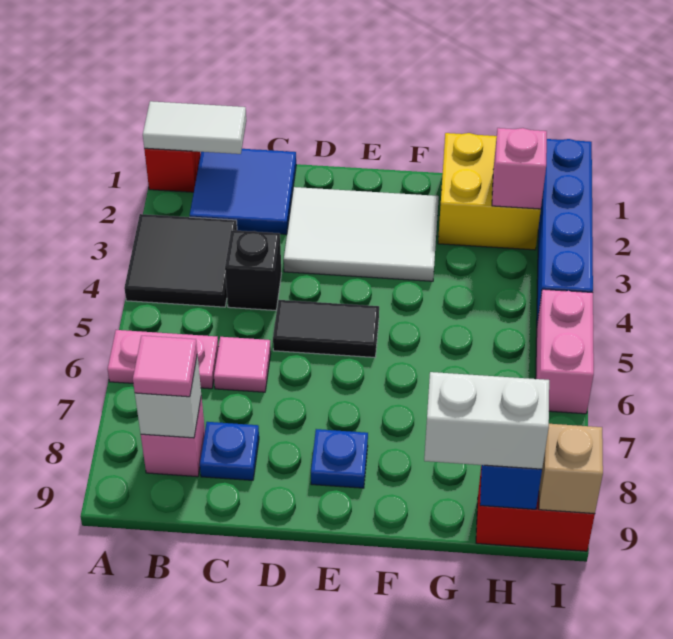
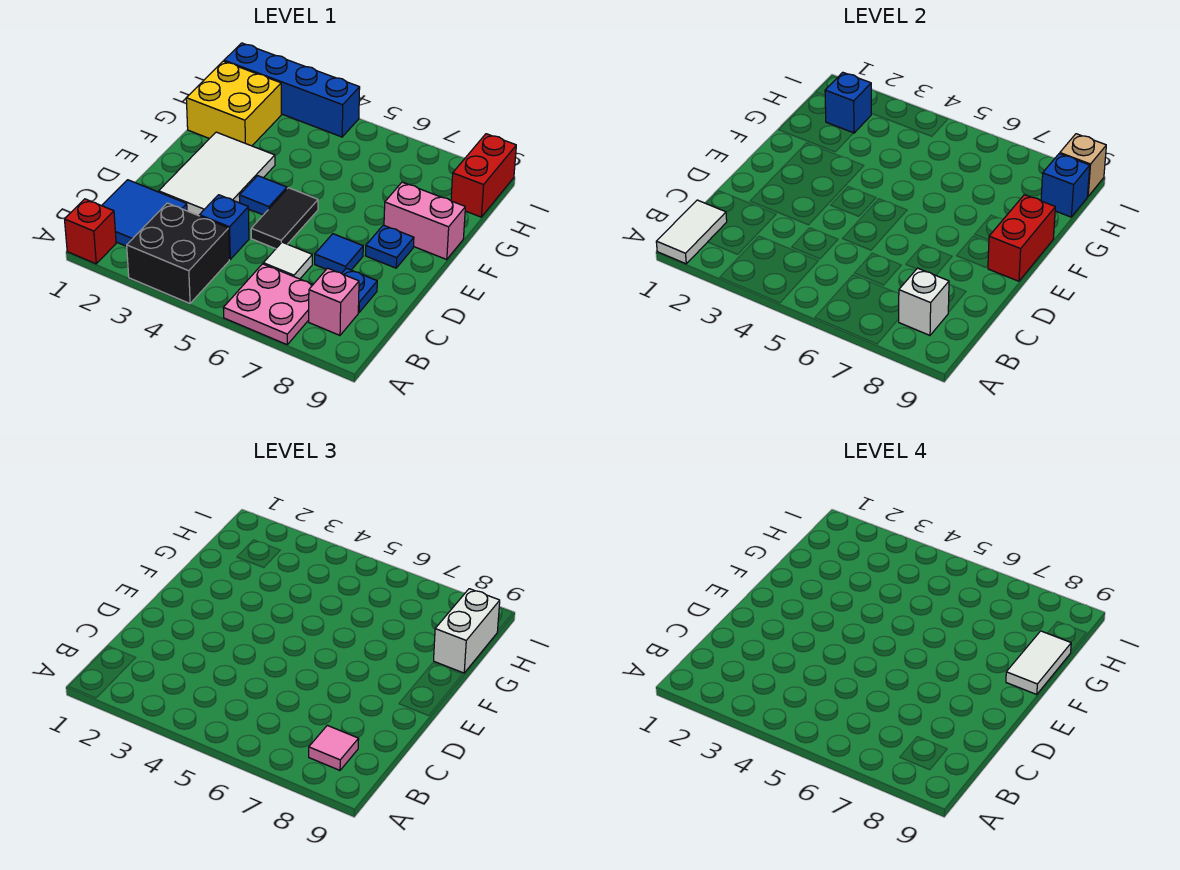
black 2x2 tile [124,214,237,307] -> black 2x2 brick [127,203,229,303]
pink 1x2 plate [108,330,219,389] -> pink 2x2 plate [223,264,313,345]
black 1x1 brick [225,230,281,310] -> blue 1x1 brick [199,195,249,259]
pink 1x1 tile [214,337,271,392] -> white 1x1 tile [263,242,312,279]
none -> blue 1x1 tile [315,234,363,274]
none -> blue 1x1 tile [239,176,287,215]
none -> red 1x2 brick [988,195,1055,281]
none -> white 1x2 tile [1006,631,1071,695]
pink 1x1 brick [492,128,547,209] -> blue 1x1 brick [825,72,872,133]
pink 1x2 brick [536,289,594,414] -> pink 1x2 brick moved to [384,182,465,260]

